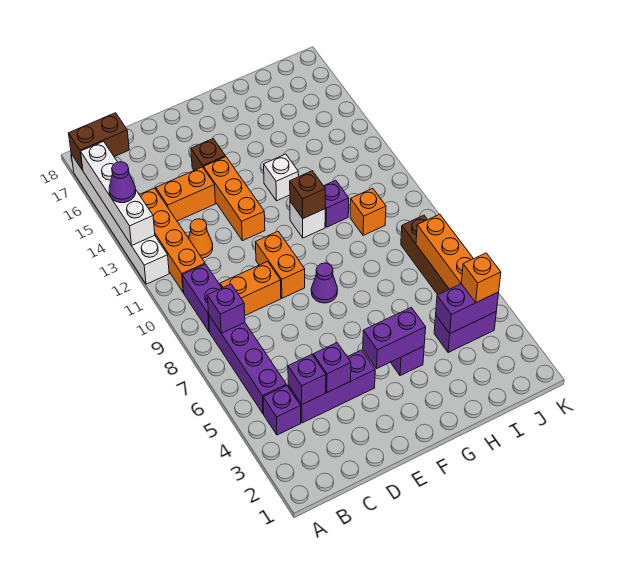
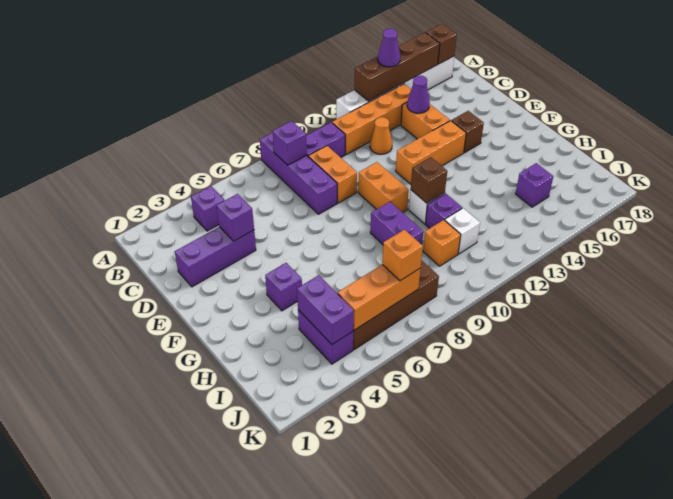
white 1x4 brick [81,141,155,245] -> brown 1x4 brick [355,33,440,101]
brown 1x2 brick [69,113,129,170] -> brown 1x1 brick [426,24,457,64]
purple 1x4 brick [209,316,286,414] -> purple 1x4 brick turned to [260,133,337,214]
purple 1x3 brick [288,350,375,423] -> purple 1x3 brick turned to [175,227,256,287]
purple 1x1 brick [288,354,326,404] -> purple 1x1 brick moved to [516,163,553,207]
orange 1x2 brick [255,232,305,298] -> orange 1x2 brick turned to [358,162,409,213]
purple 1x2 brick [363,307,426,368] -> purple 1x2 brick moved to [370,202,423,245]
purple 1x1 cone [311,263,338,303] -> purple 1x1 cone moved to [407,76,430,113]
white 1x1 brick [264,154,299,201] -> white 1x1 brick moved to [445,208,480,254]
orange 1x1 brick [461,253,501,302] -> orange 1x1 brick moved to [382,230,423,281]

